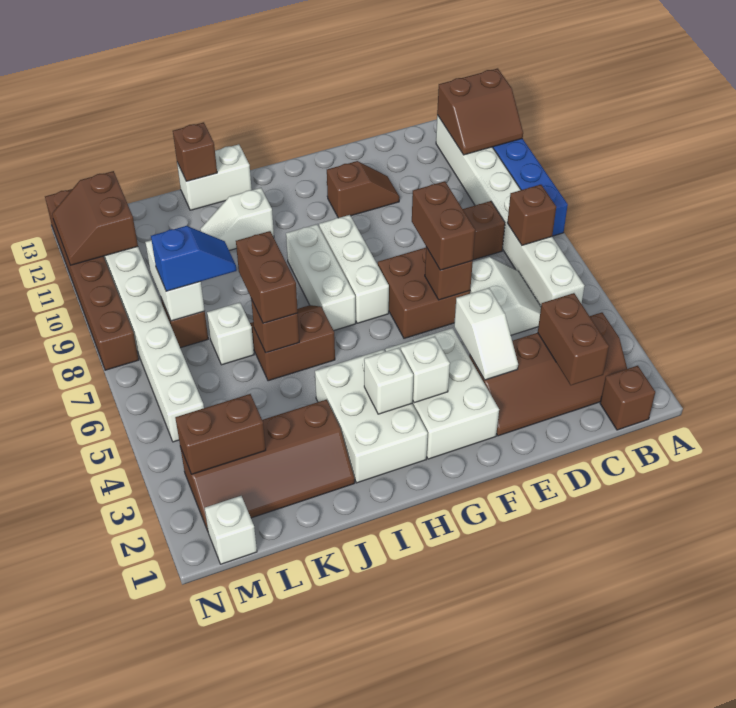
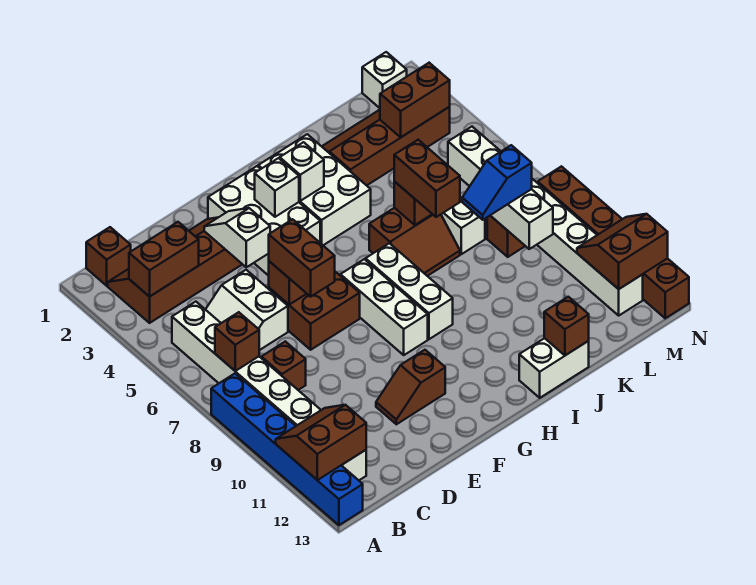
brown 1x2 brick [538,293,609,385] -> brown 1x2 brick turned to [129,222,199,297]
white 1x2 slope [200,188,274,251] -> none
brown 2x2 slope [52,171,138,265] -> brown 2x2 slope turned to [577,214,668,289]

